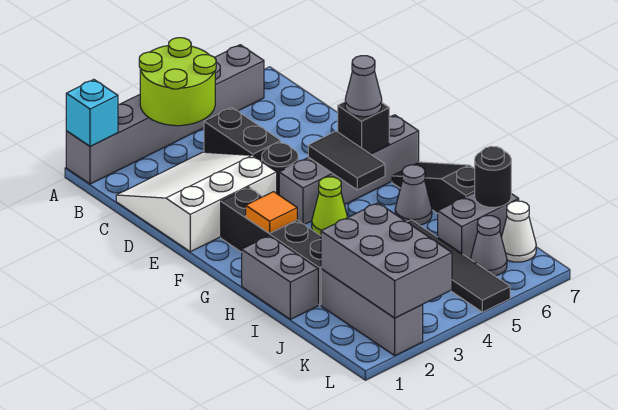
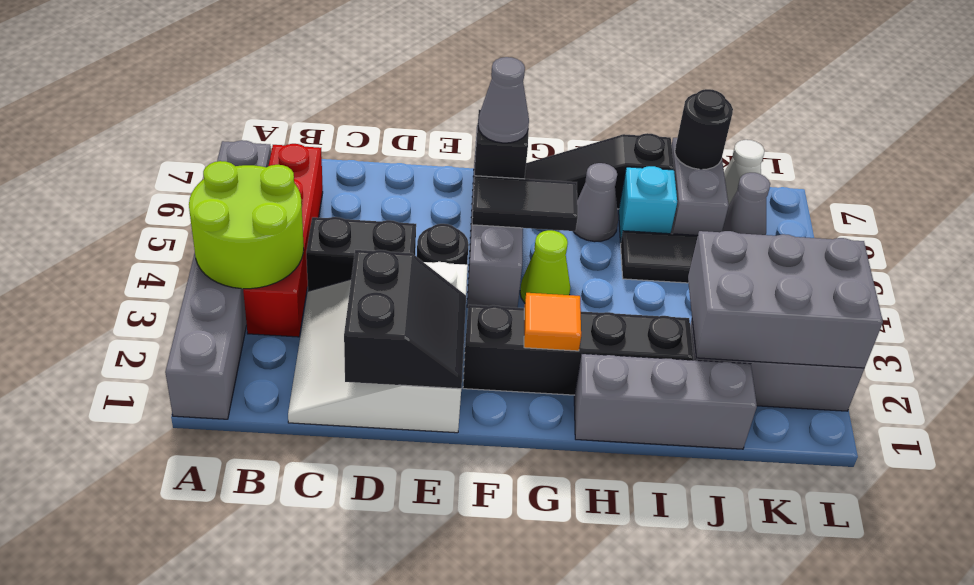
cyan 1x1 brick [66,80,118,147] -> cyan 1x1 brick moved to [619,166,677,243]
none -> red 1x4 brick [243,144,323,337]
none -> black 2x2 slope [344,250,466,389]
grey 1x2 brick [242,236,318,319] -> grey 1x3 brick [574,354,757,449]

